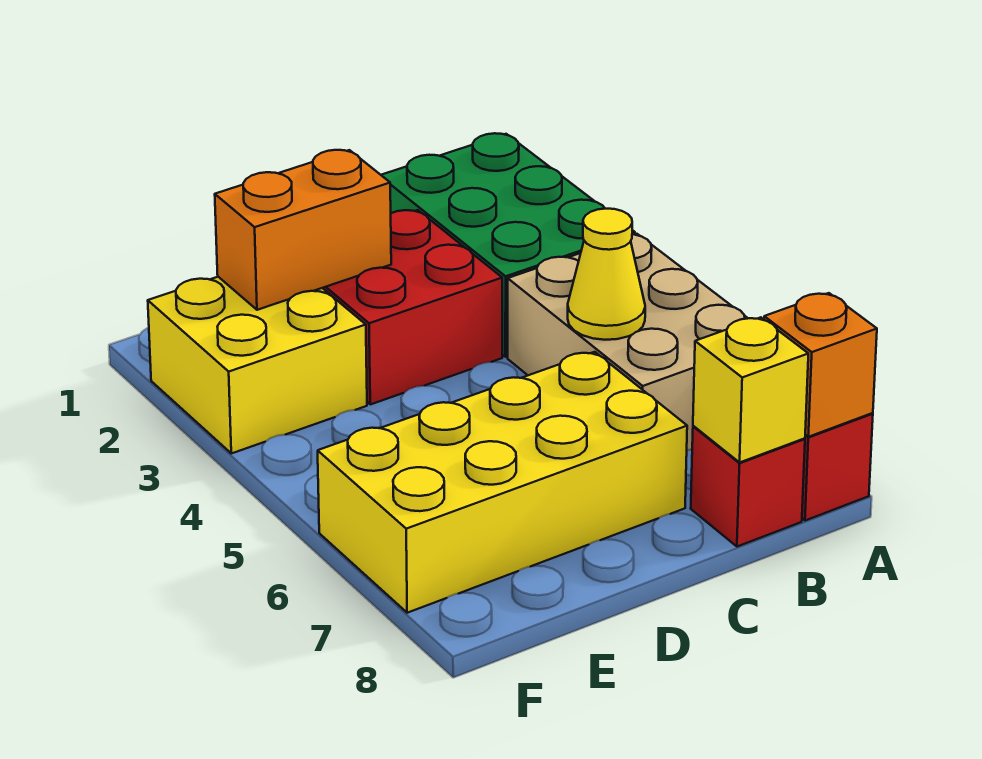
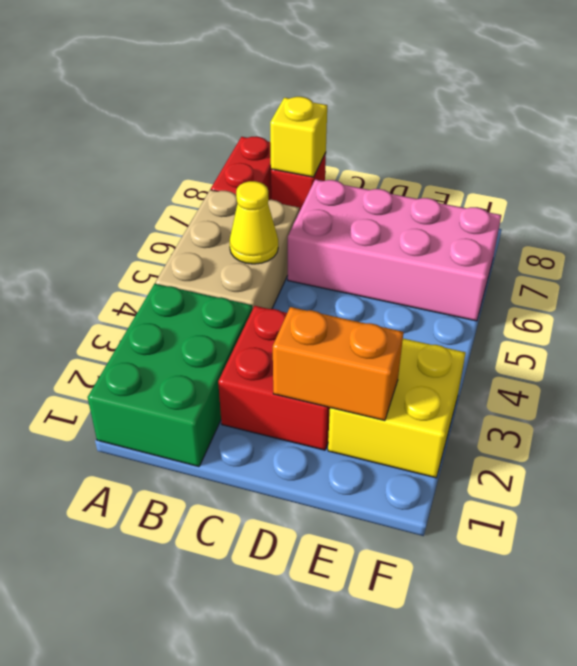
orange 1x1 brick [764,293,877,437] -> none
yellow 2x4 brick [318,352,687,613] -> pink 2x4 brick [288,179,501,321]

